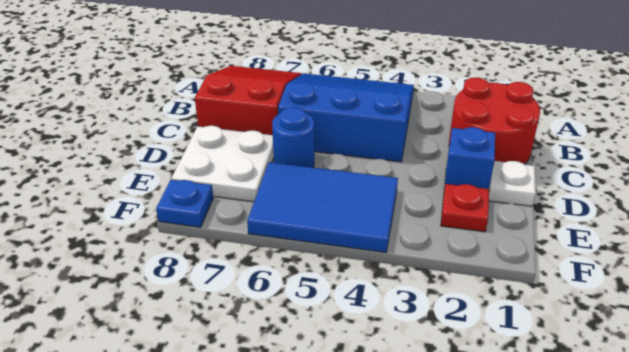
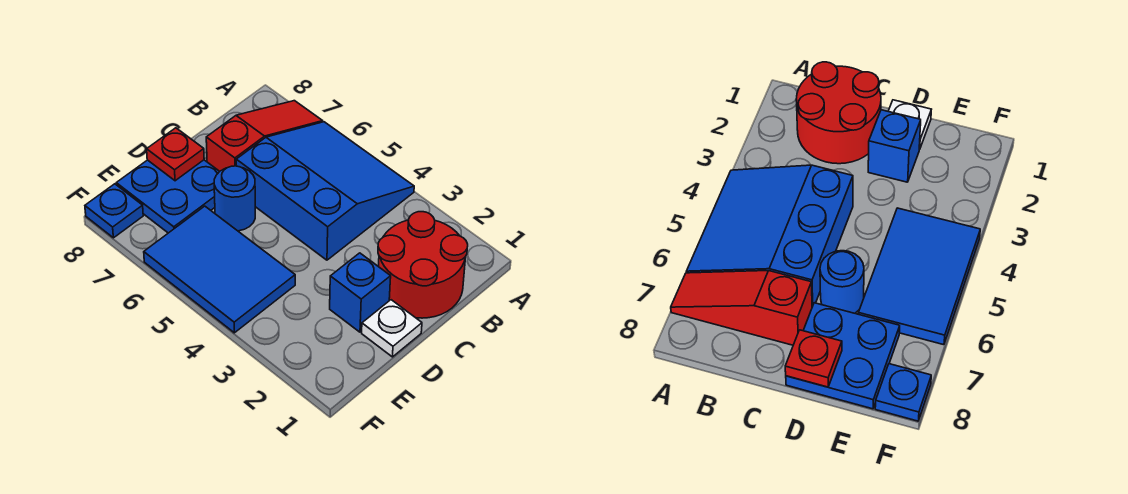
red 2x3 slope [195,66,302,135] -> red 1x3 slope [206,101,323,171]
white 2x2 plate [171,126,274,202] -> blue 2x2 plate [116,160,220,233]
red 1x1 plate [441,184,489,232] -> red 1x1 plate moved to [147,128,204,181]

